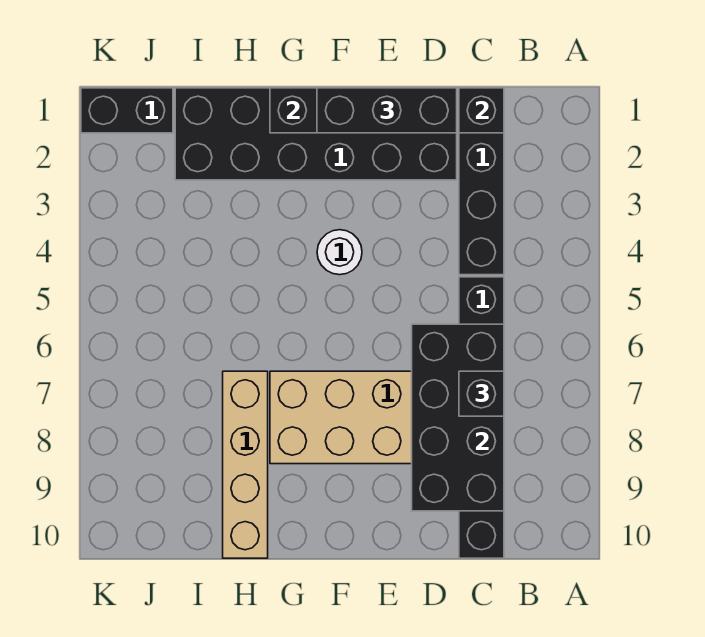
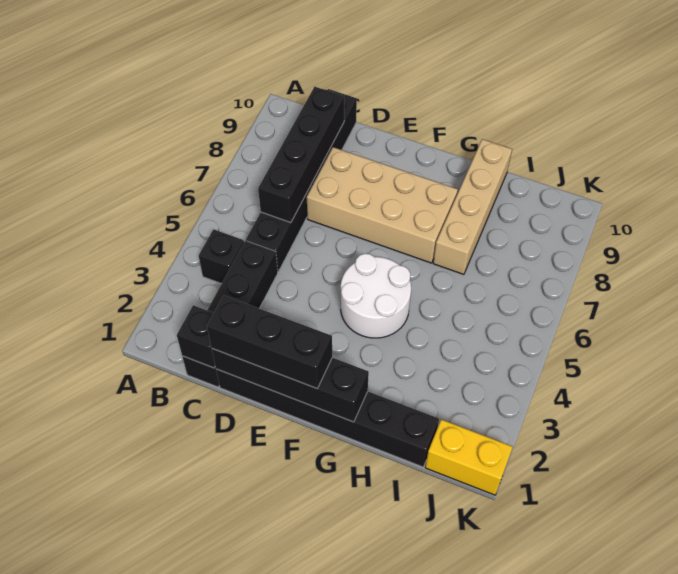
black 2x4 brick [412,324,504,511] -> black 1x4 brick [258,87,344,223]
black 1x1 brick [459,371,504,416] -> black 1x1 brick moved to [199,229,244,284]
black 2x6 brick [175,88,457,180] -> black 1x6 brick [216,369,439,467]
white 1x1 round brick [317,230,362,275] -> white 2x2 round brick [341,254,411,338]
black 1x2 brick [81,88,173,133] -> yellow 1x2 brick [425,419,513,495]

